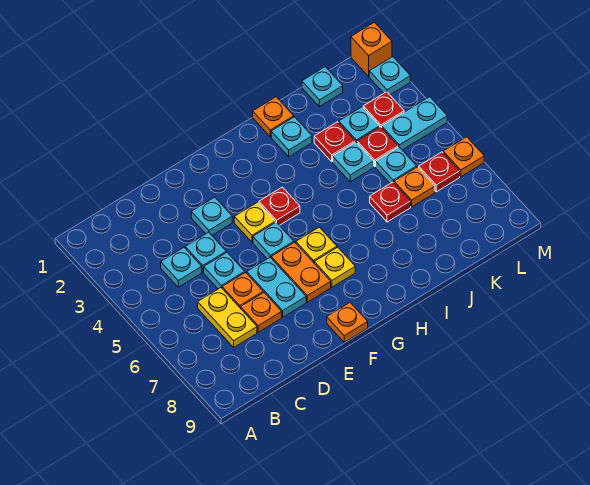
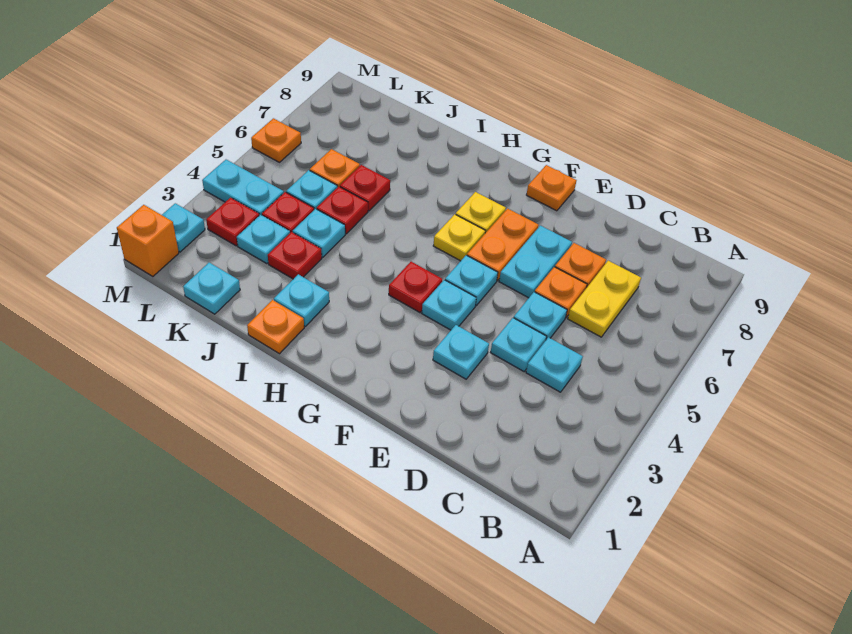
yellow 1x1 plate [234,202,275,242] -> cyan 1x1 plate [422,280,476,330]
red 1x1 plate [419,152,460,192] -> red 1x1 plate moved to [317,187,368,234]

